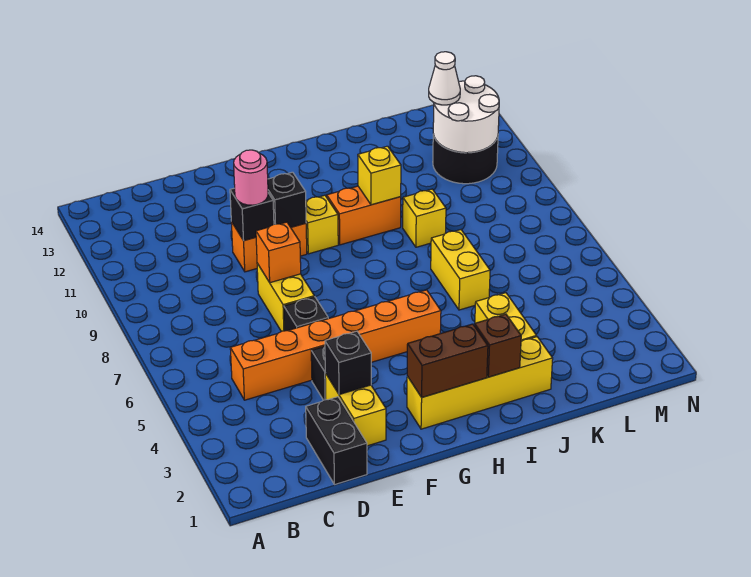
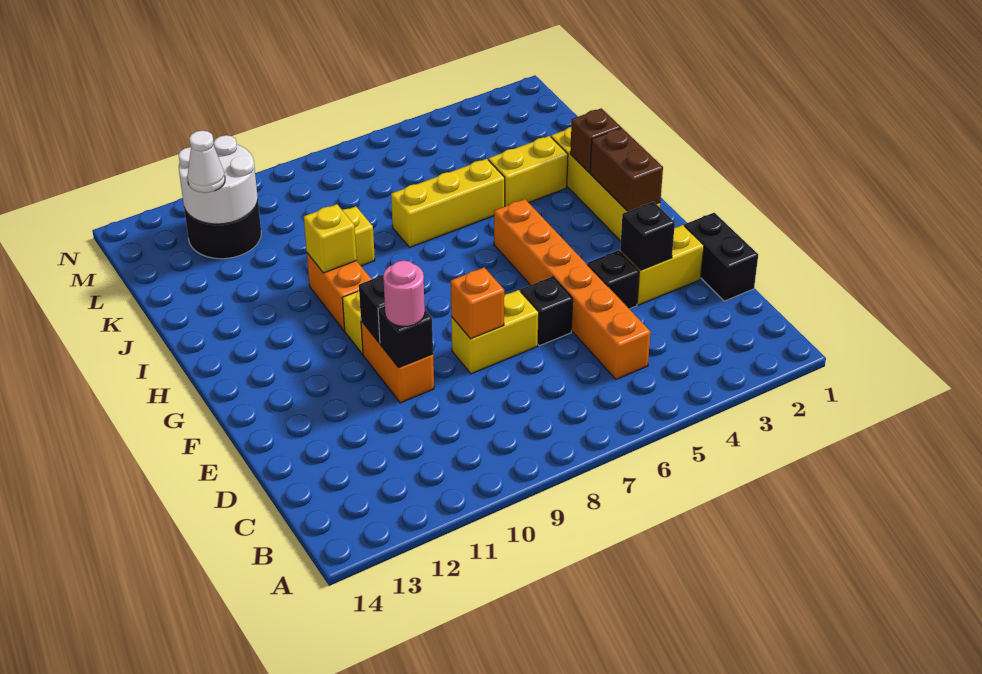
black 1x2 brick [306,397,367,485] -> black 1x2 brick turned to [684,213,758,301]
yellow 1x2 brick [431,230,490,310] -> yellow 1x3 brick [391,159,505,247]

